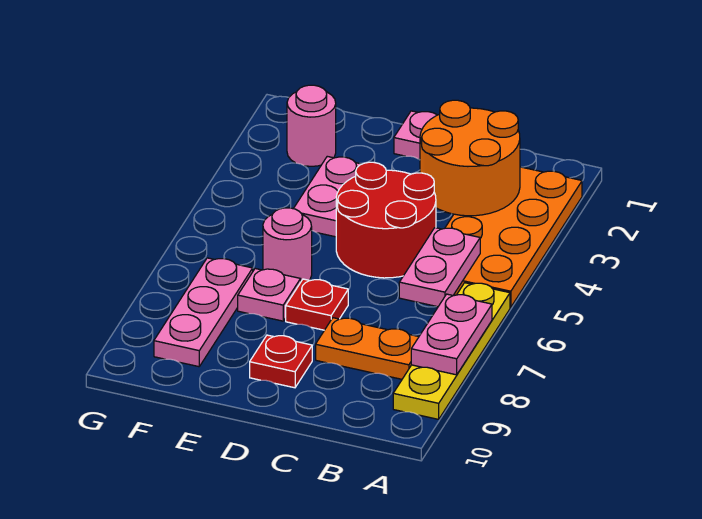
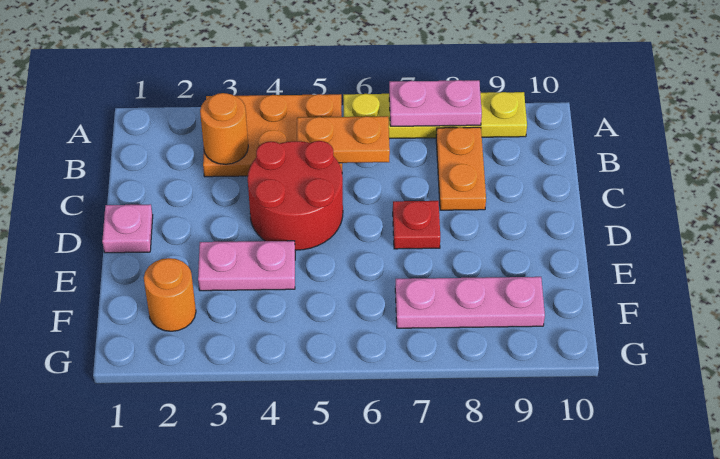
orange 2x4 plate [445,167,582,307] -> orange 2x3 plate [203,94,342,177]
orange 2x2 round brick [420,100,520,216] -> orange 1x1 round brick [200,93,248,164]
pink 1x2 plate [399,228,480,307] -> orange 1x2 plate [297,116,390,163]
red 1x1 plate [250,335,312,388] -> none
pink 1x1 round brick [263,208,312,281] -> none
pink 1x1 plate [238,269,301,321] -> none
pink 1x1 round brick [287,85,336,166] -> orange 1x1 round brick [144,258,196,331]

